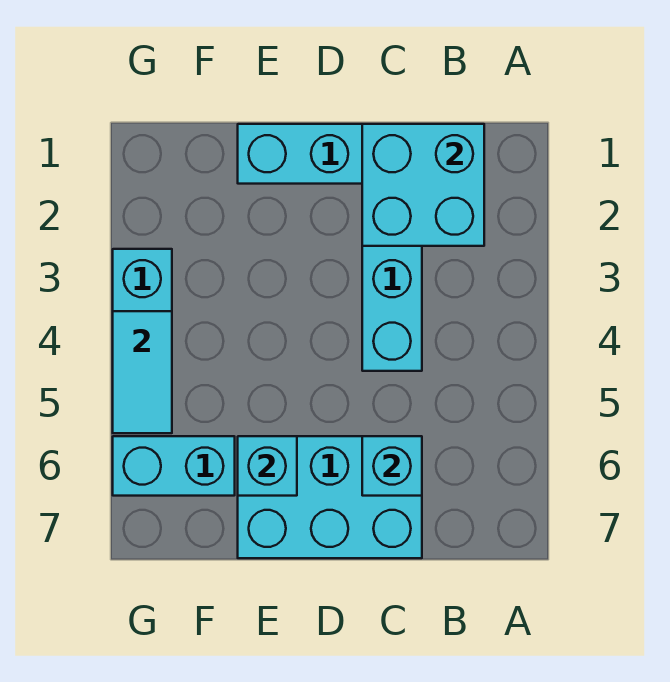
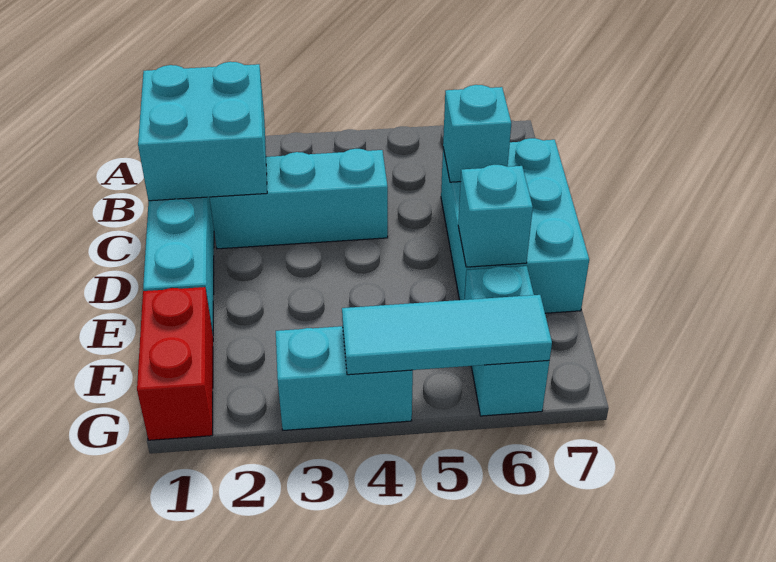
none -> red 1x2 brick [137,287,213,440]
cyan 1x2 tile [113,311,172,433] -> cyan 1x3 tile [342,295,552,375]

